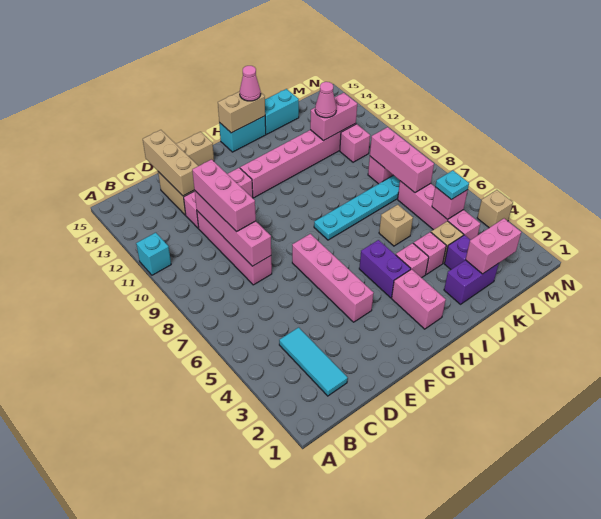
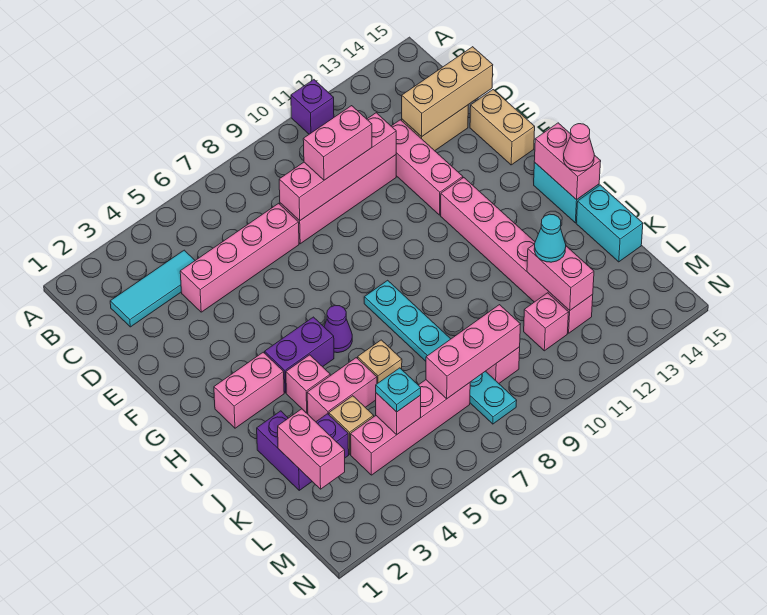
cyan 1x1 brick [136,233,171,275] -> purple 1x1 brick [291,80,334,134]
pink 1x3 brick [192,160,256,232] -> pink 1x2 brick [303,106,372,180]
pink 1x4 brick [292,234,373,322] -> pink 1x4 brick moved to [180,203,299,312]
none -> purple 1x1 cone [324,305,352,353]
tan 1x2 brick [218,91,265,133] -> pink 1x2 brick [534,123,601,200]
pink 1x1 brick [413,232,446,274] -> pink 1x2 brick [307,358,377,422]
pink 1x1 cone [315,82,336,118] -> cyan 1x1 cone [534,214,566,262]
tan 1x1 brick [477,190,513,228] -> none

